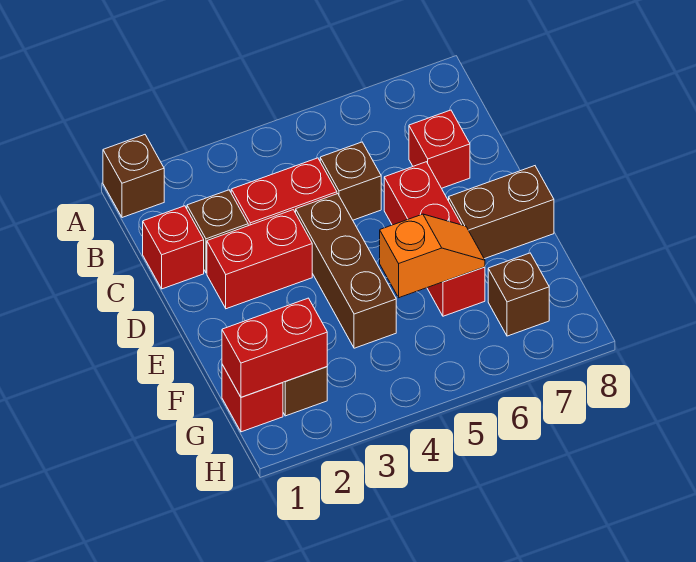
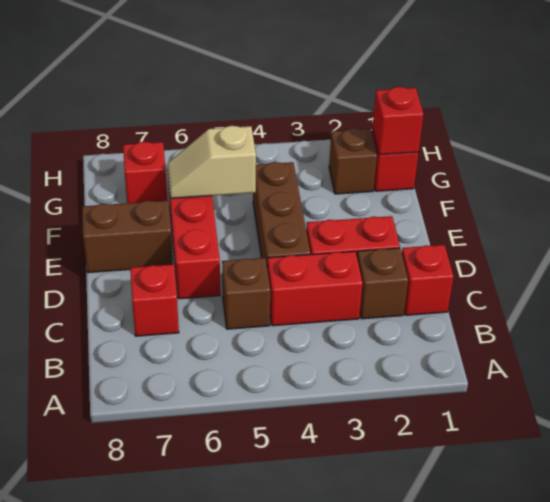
brown 1x1 brick [103,135,164,218] -> none
orange 1x2 slope [380,214,485,298] -> tan 1x2 slope [167,126,256,198]
red 1x2 brick [222,298,327,397] -> red 1x1 brick [372,87,424,155]
brown 1x1 brick [488,253,549,336] -> red 1x1 brick [123,142,167,203]

